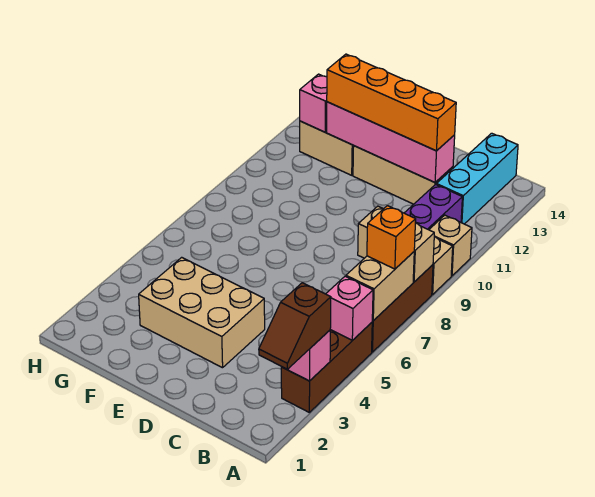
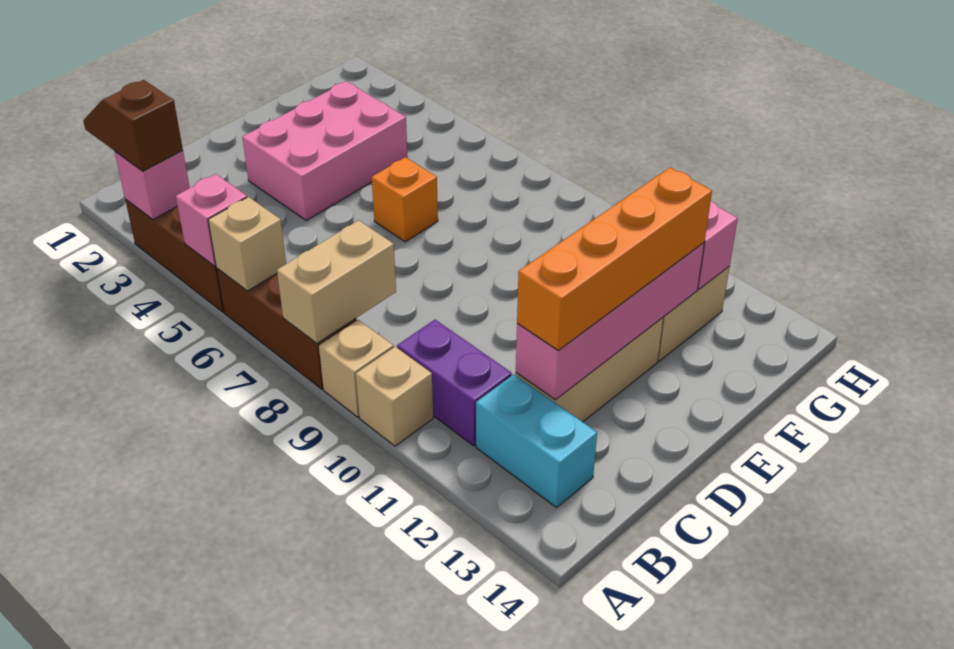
tan 1x2 brick [346,252,414,321] -> tan 1x1 brick [208,197,286,291]
orange 1x1 brick [367,206,416,269] -> orange 1x1 brick moved to [372,157,438,242]
cyan 1x3 brick [436,133,518,224] -> cyan 1x2 brick [476,374,597,508]
tan 2x3 brick [139,257,265,368] -> pink 2x3 brick [242,81,408,220]

